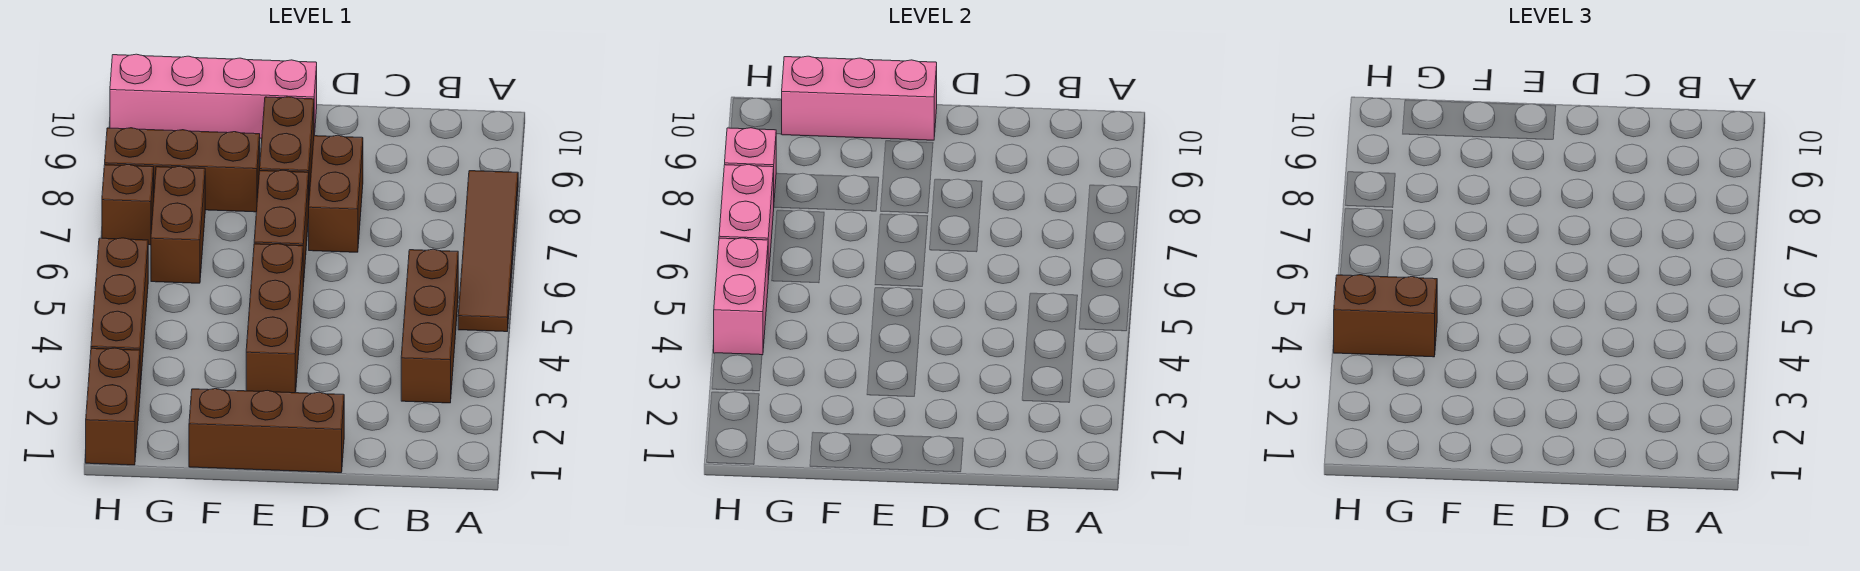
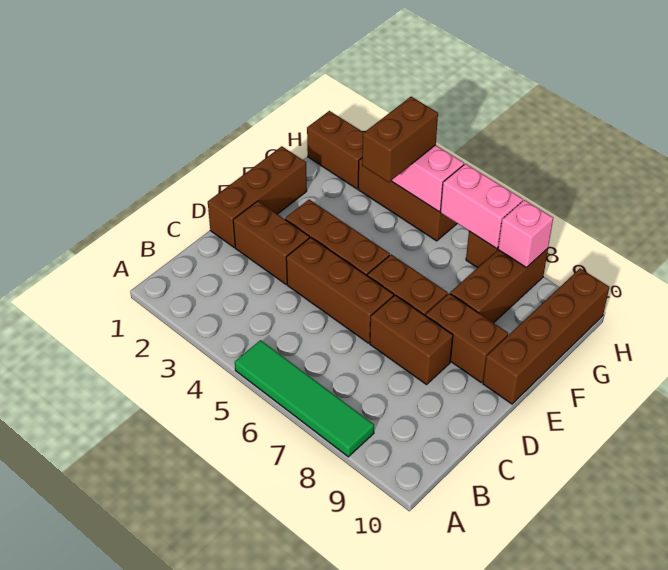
brown 1x4 tile [458,171,518,332] -> green 1x4 tile [235,340,374,457]
brown 1x3 brick [401,249,458,403] -> brown 1x3 brick moved to [286,237,394,343]
pink 1x4 brick [110,54,317,139] -> brown 1x4 brick [483,269,609,404]
pink 1x3 brick [782,56,937,140] -> none
brown 1x2 brick [151,166,205,283] -> brown 1x2 brick moved to [233,201,309,284]

